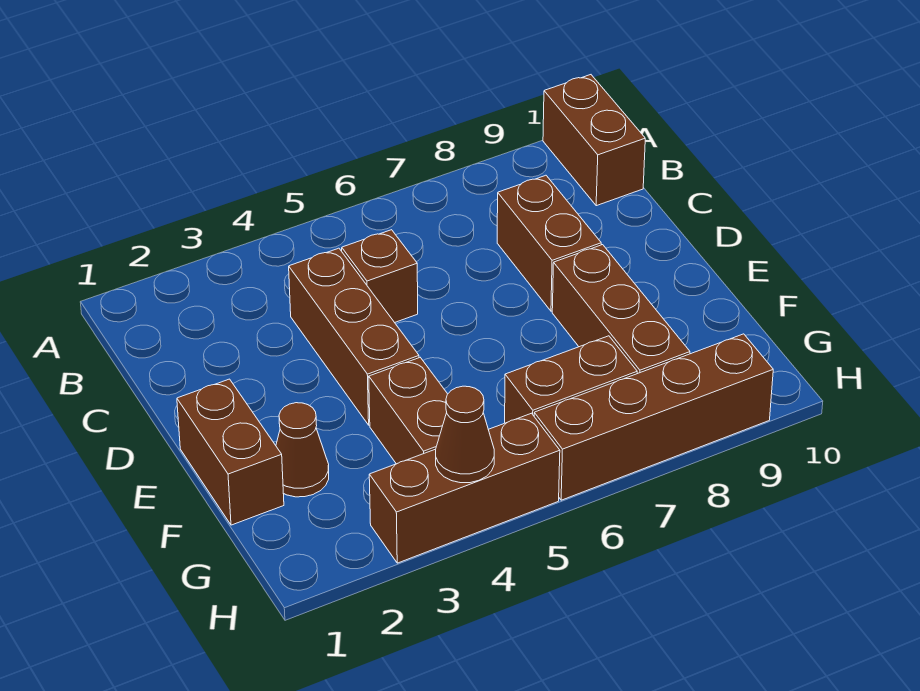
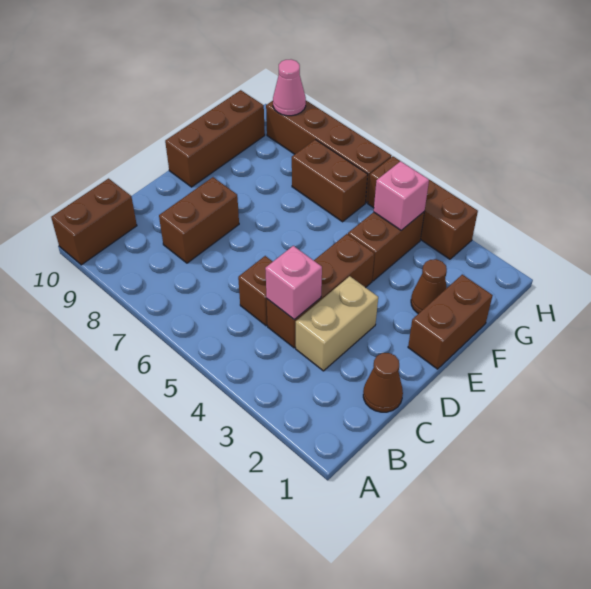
none -> tan 1x2 brick [296,276,378,371]
none -> pink 1x1 brick [265,246,322,320]
brown 1x3 brick [552,245,690,374] -> brown 1x3 brick moved to [165,90,265,187]
none -> pink 1x1 brick [374,161,429,230]
brown 1x1 cone [436,386,494,483] -> brown 1x1 cone moved to [363,353,403,412]
none -> pink 1x1 cone [273,59,306,116]

